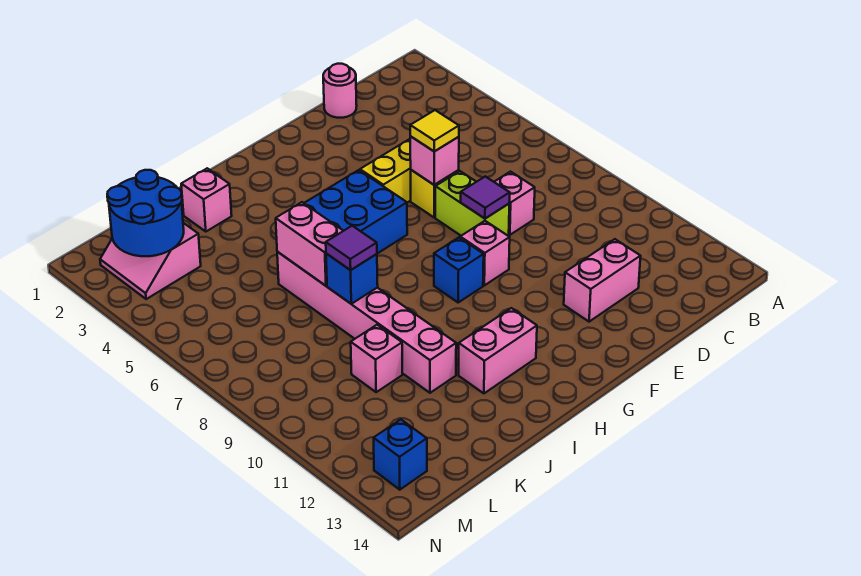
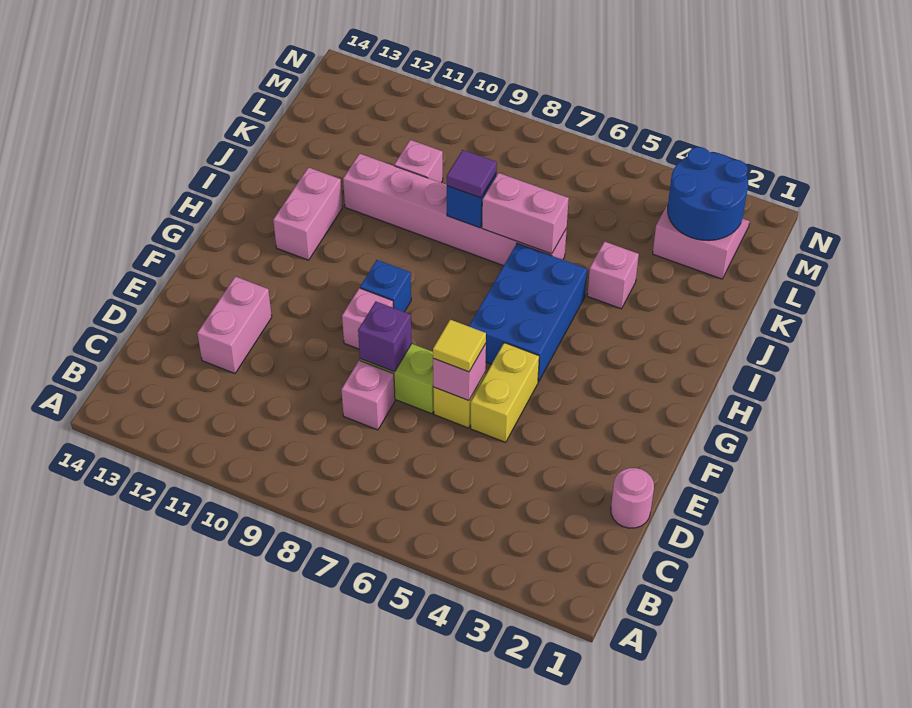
purple 1x1 tile [461,176,510,218] -> purple 1x1 brick [358,302,412,372]
pink 1x1 brick [181,168,232,232] -> pink 1x1 brick moved to [587,242,639,309]
blue 1x1 brick [374,419,427,490] -> none

